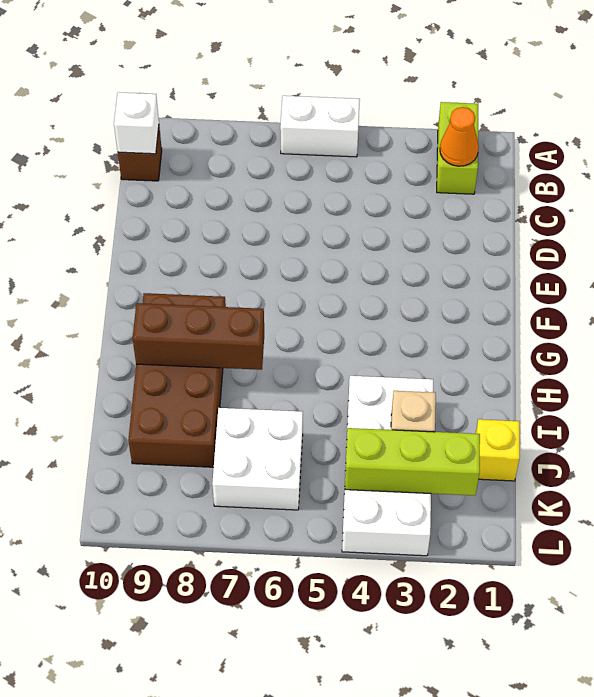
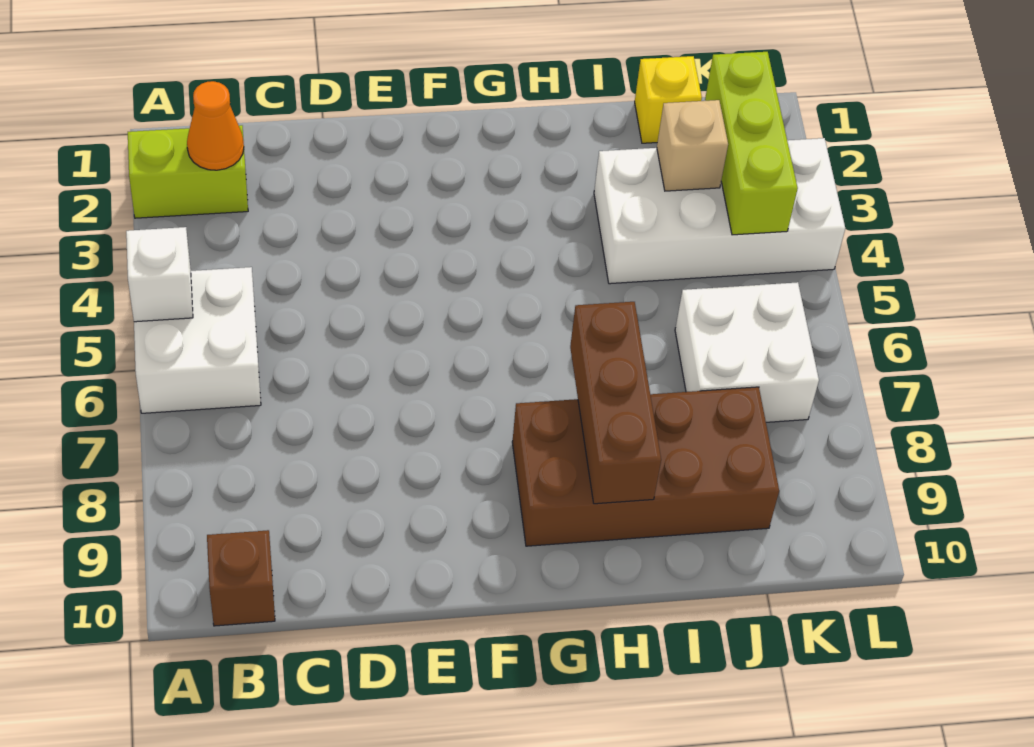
white 1x2 brick [280,96,360,157] -> white 2x2 brick [134,267,261,413]
white 1x1 brick [114,92,159,154] -> white 1x1 brick moved to [126,227,193,322]

